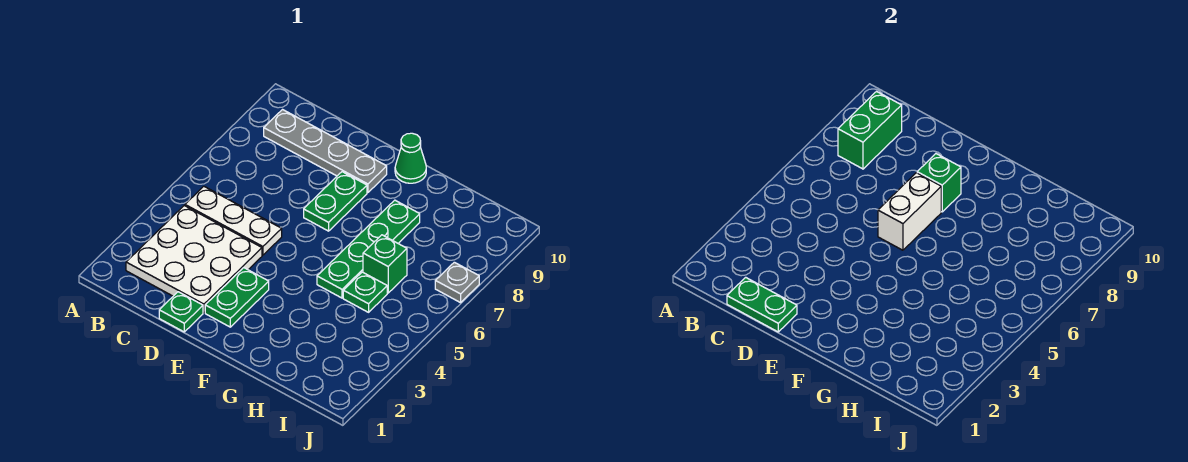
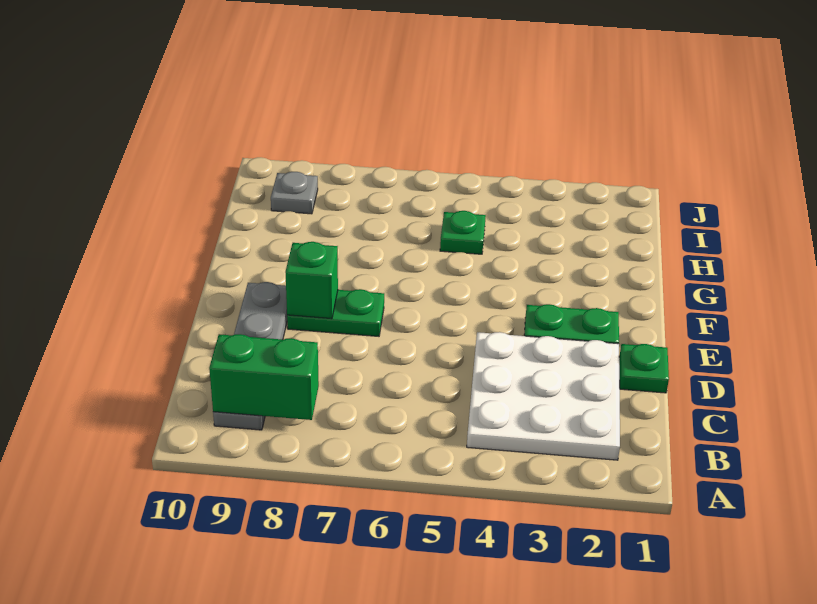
white 1x3 plate [185,186,282,255] -> none
green 1x2 plate [727,277,797,332] -> none
white 1x2 brick [878,173,941,250] -> none
green 1x1 cone [395,133,426,183] -> none
green 1x4 plate [317,200,420,298] -> none
green 1x1 brick [363,235,407,293] -> none
grey 1x1 plate [435,262,479,303] -> grey 1x1 plate moved to [271,172,318,214]

